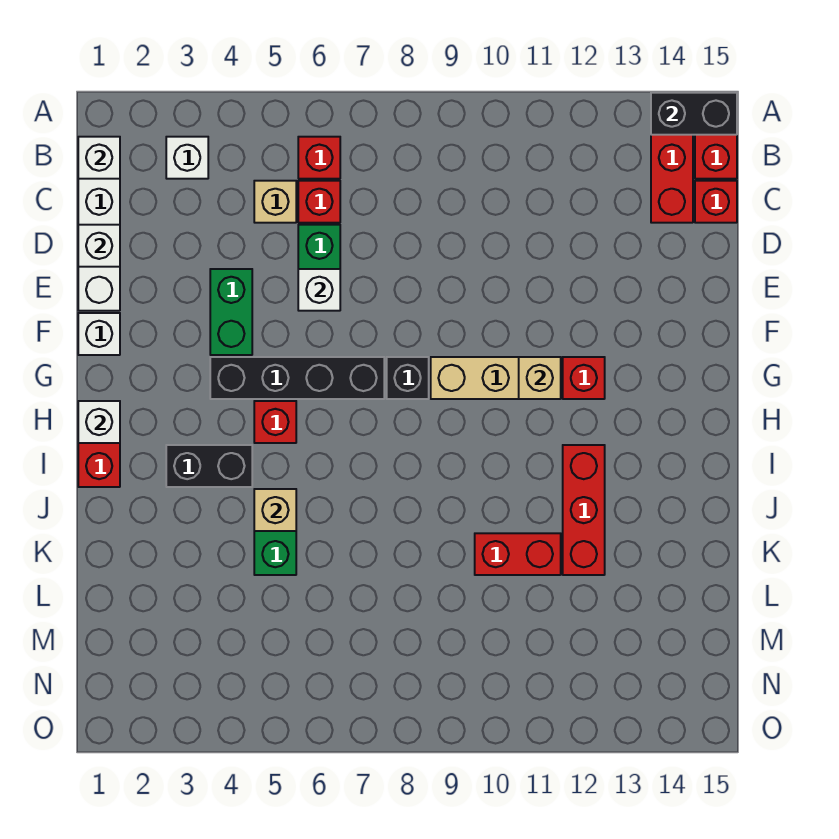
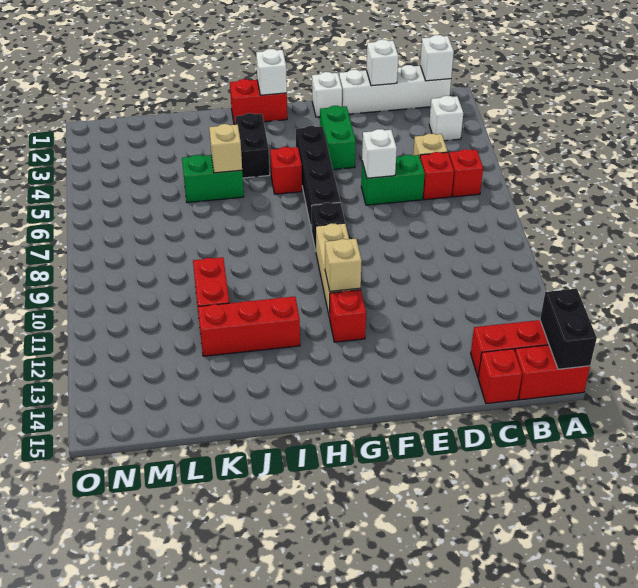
green 1x2 brick [210,269,252,355] -> green 1x2 brick turned to [320,106,356,170]

